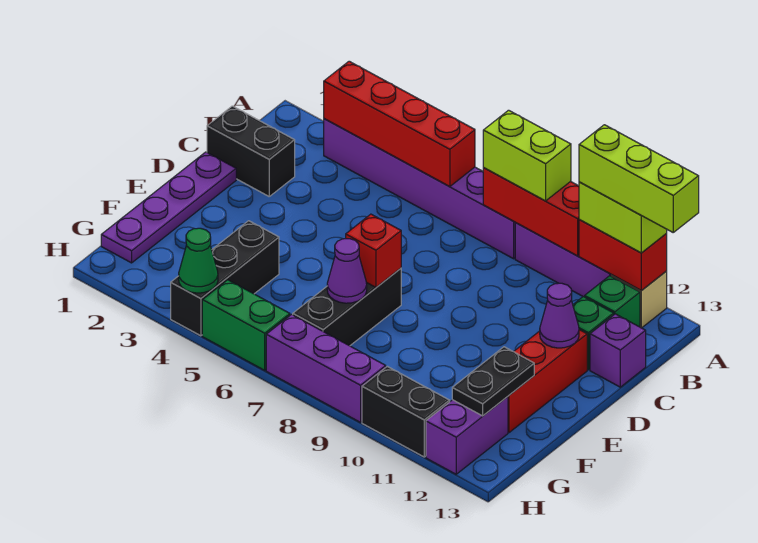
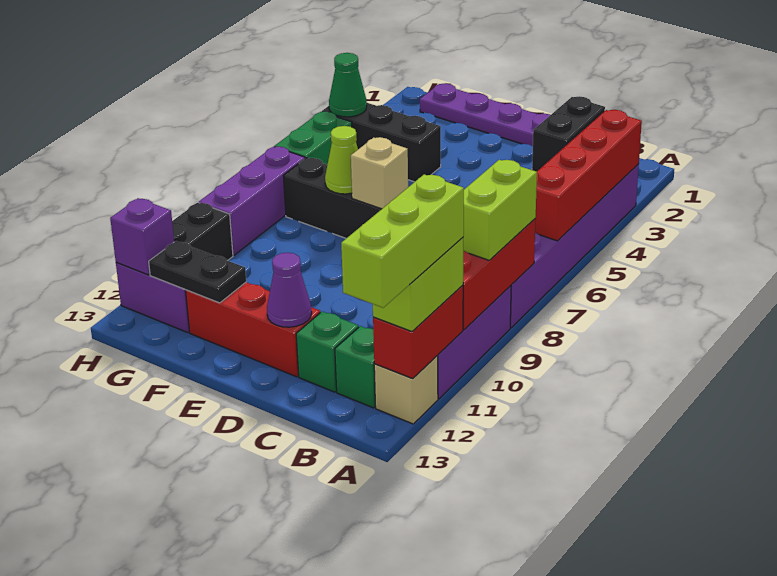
purple 1x1 brick [590,314,646,387] -> purple 1x1 brick moved to [110,198,174,275]
red 1x1 brick [346,214,401,287] -> tan 1x1 brick [351,137,408,209]
purple 1x1 cone [327,239,367,303] -> lime 1x1 cone [325,126,358,194]

